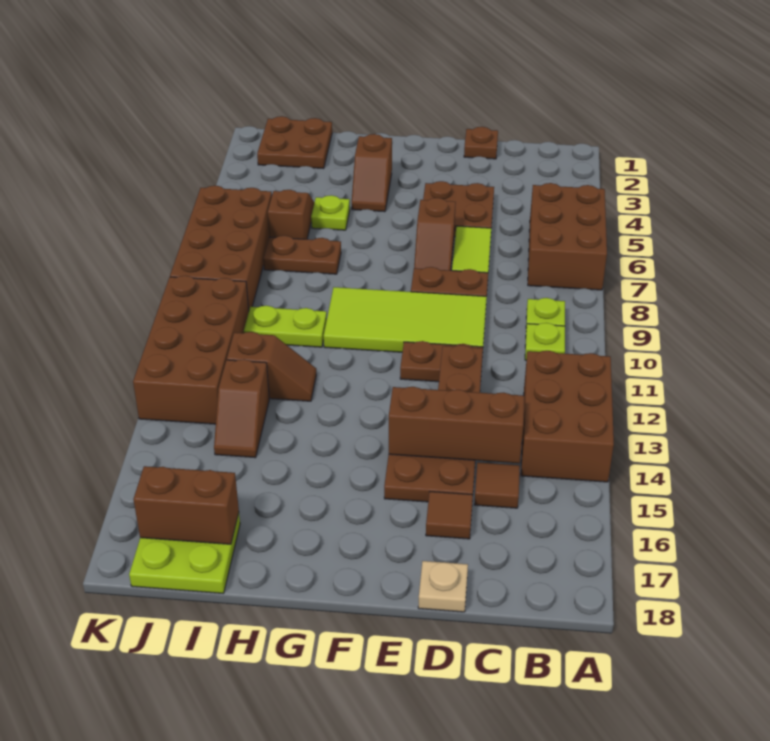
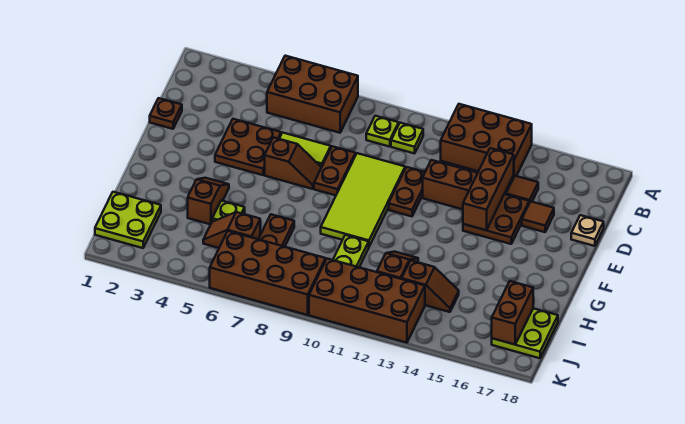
brown 1x2 slope [352,134,392,212] -> brown 1x2 slope turned to [188,178,229,224]
brown 2x2 plate [257,116,332,169] -> lime 2x2 plate [95,192,161,248]

